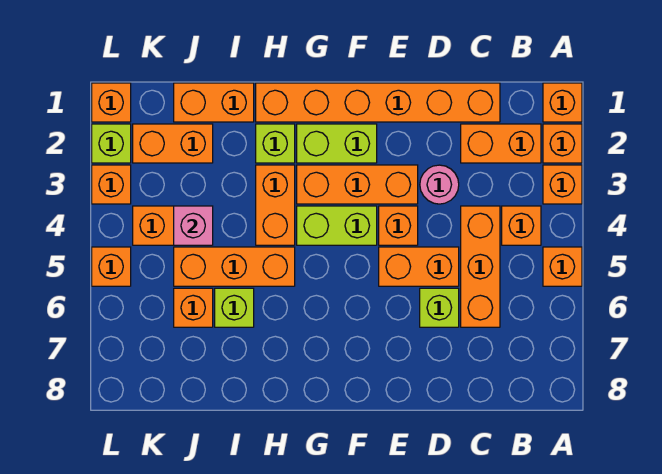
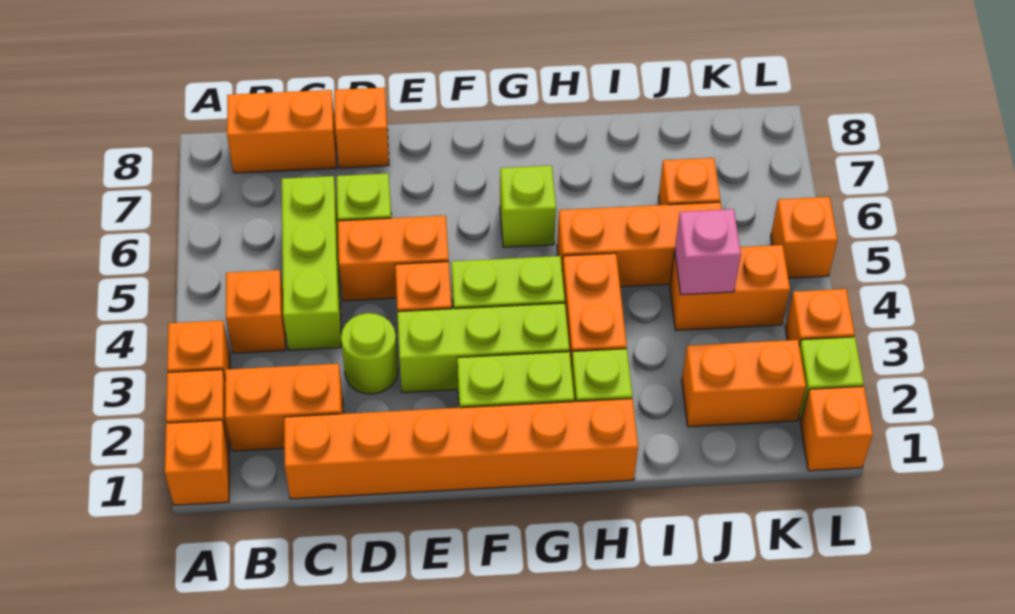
orange 1x1 brick [543,247,582,286] -> orange 1x1 brick moved to [334,87,389,168]
orange 1x3 brick [461,206,500,327] -> lime 1x3 brick [282,176,341,350]
pink 1x1 round brick [420,165,459,204] -> lime 1x1 round brick [341,313,398,394]
orange 1x3 brick [297,165,418,204] -> lime 1x3 brick [397,303,569,392]
orange 1x2 brick [174,83,254,122] -> orange 1x2 brick moved to [227,90,336,173]
lime 1x1 brick [215,288,254,327] -> lime 1x1 brick moved to [500,166,556,247]

